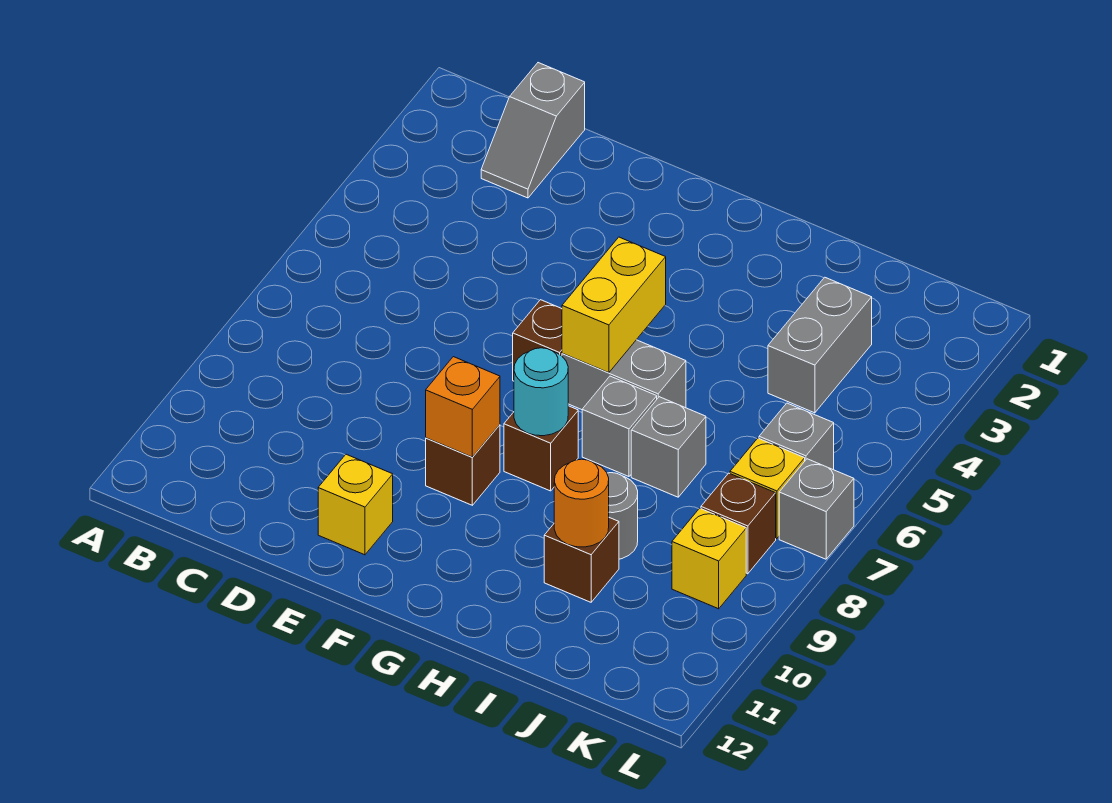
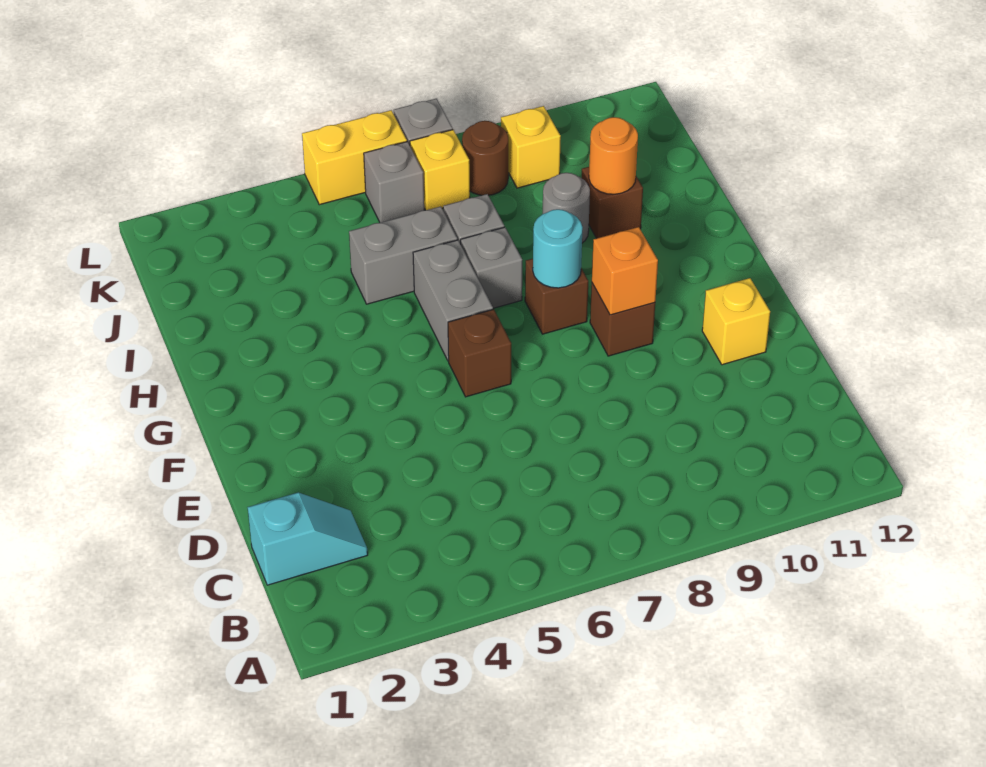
grey 1x2 slope [481,63,585,198] -> cyan 1x2 slope [247,493,368,585]
yellow 1x2 brick [562,237,666,373] -> yellow 1x2 brick moved to [302,110,407,205]
grey 1x2 brick [768,277,872,413] -> grey 1x2 brick moved to [349,207,457,304]
brown 1x1 brick [701,473,776,574] -> brown 1x1 round brick [462,121,508,195]

